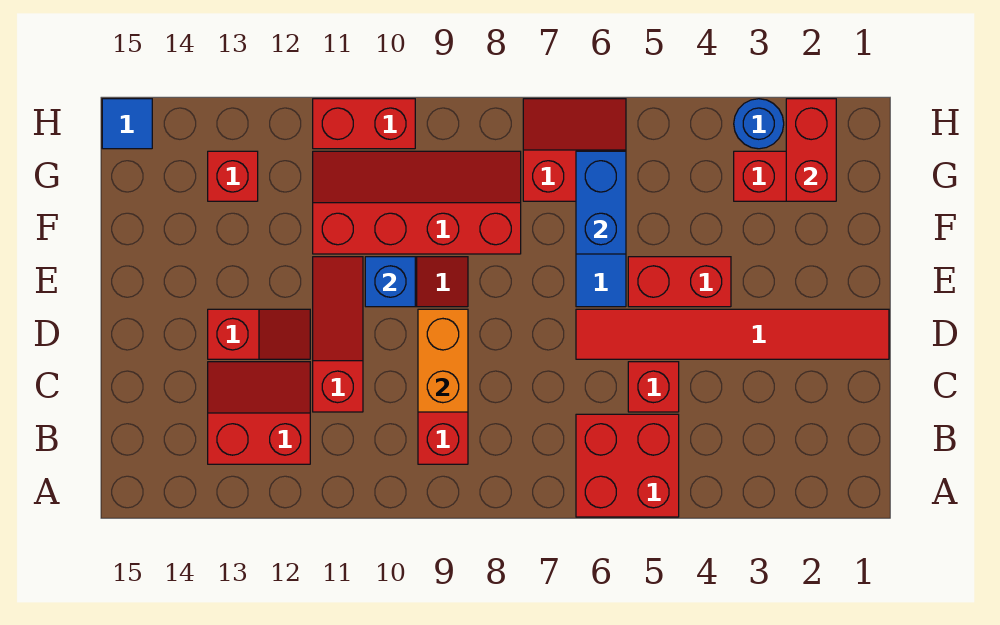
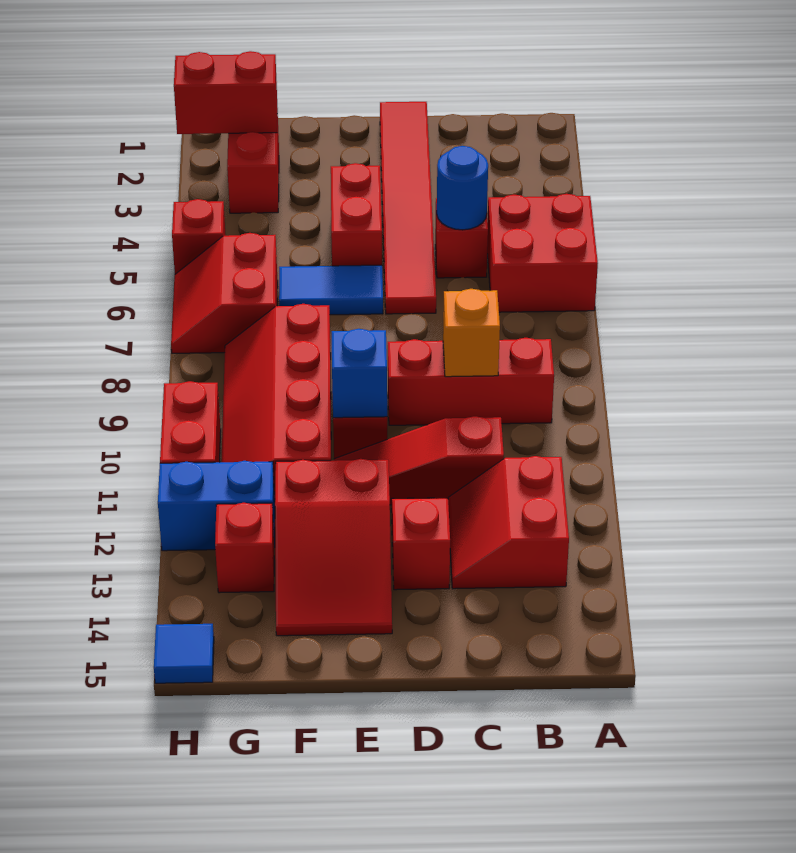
orange 1x2 brick [418,309,468,412] -> orange 1x1 brick [443,289,500,377]
none -> red 2x3 slope [275,459,392,636]
blue 1x2 brick [576,151,626,254] -> blue 1x2 brick moved to [158,461,275,551]
blue 1x1 round brick [734,99,784,149] -> blue 1x1 round brick moved to [437,146,488,230]
none -> red 1x1 brick [172,199,226,274]

